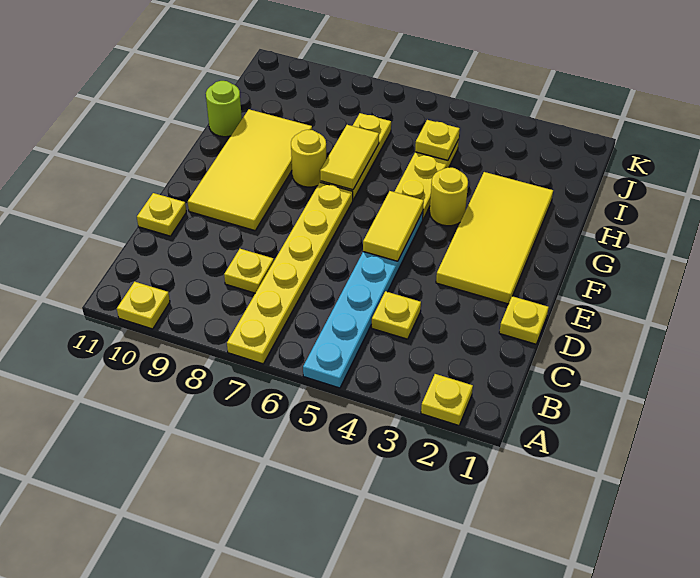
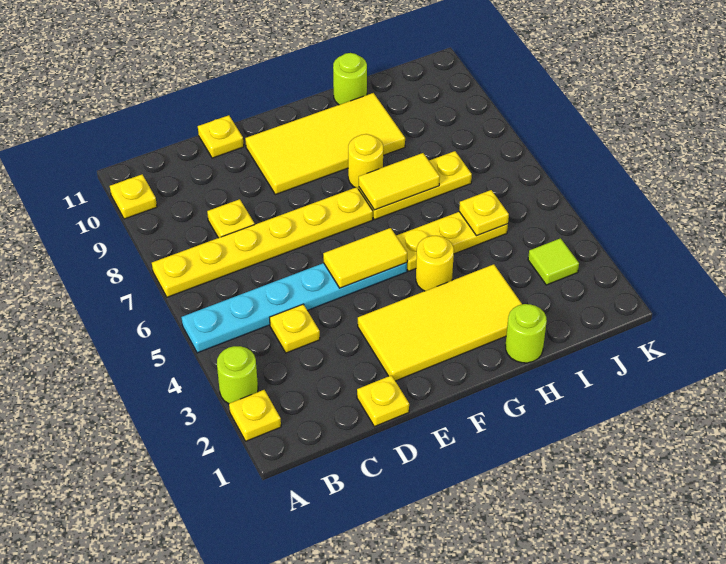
none -> lime 1x1 round brick [217,346,258,404]
none -> lime 1x1 round brick [505,304,547,363]
none -> lime 1x1 tile [528,238,579,285]

